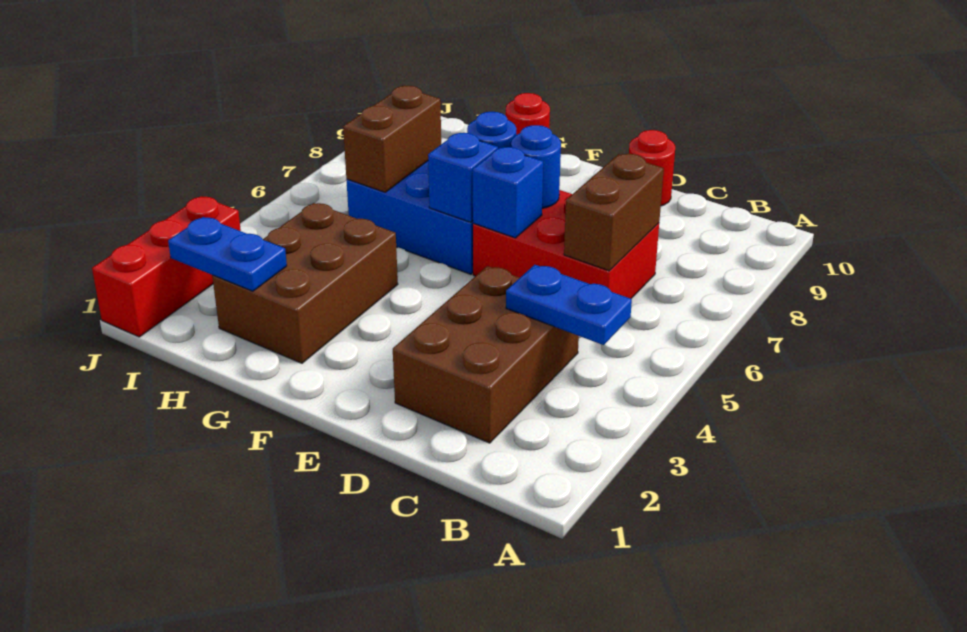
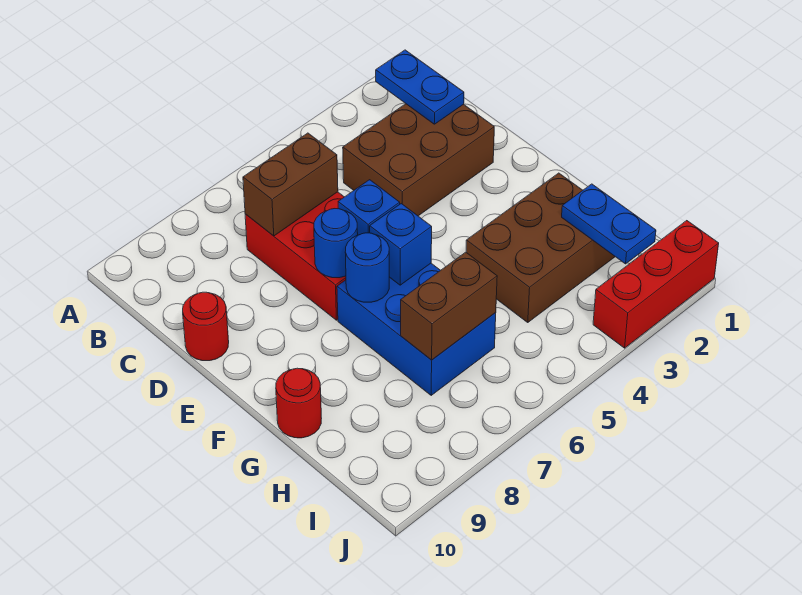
blue 1x2 plate [506,265,632,345] -> blue 1x2 plate moved to [376,50,464,124]

